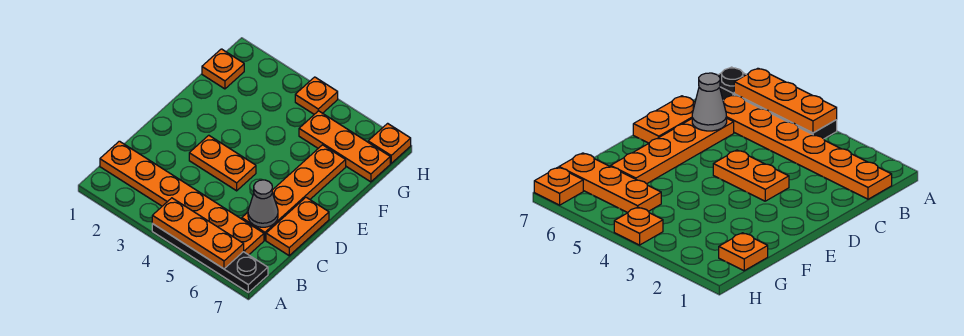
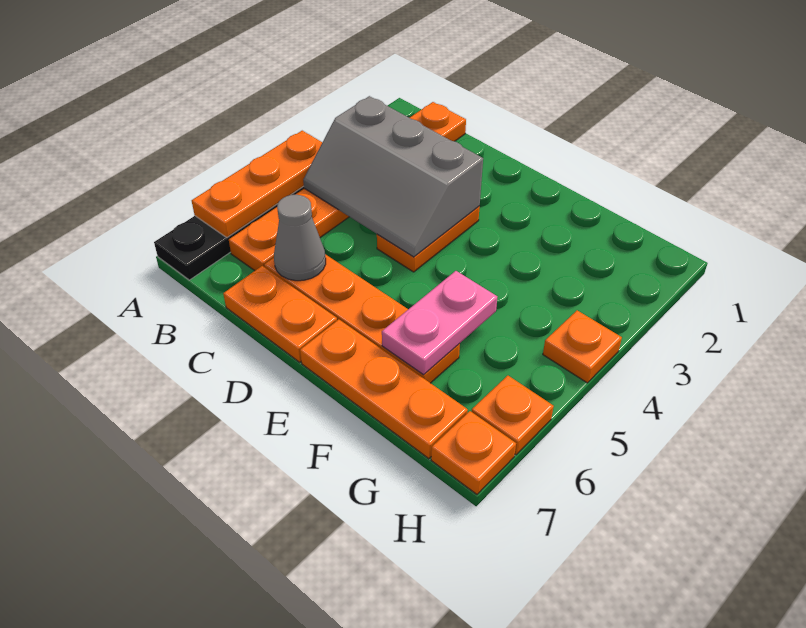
none -> grey 2x3 slope [303,96,483,257]
none -> pink 1x2 plate [382,271,497,375]
orange 1x1 plate [202,49,244,89] -> orange 1x1 plate moved to [472,376,554,455]
orange 1x3 plate [299,111,390,182] -> orange 1x3 plate turned to [300,319,468,459]

